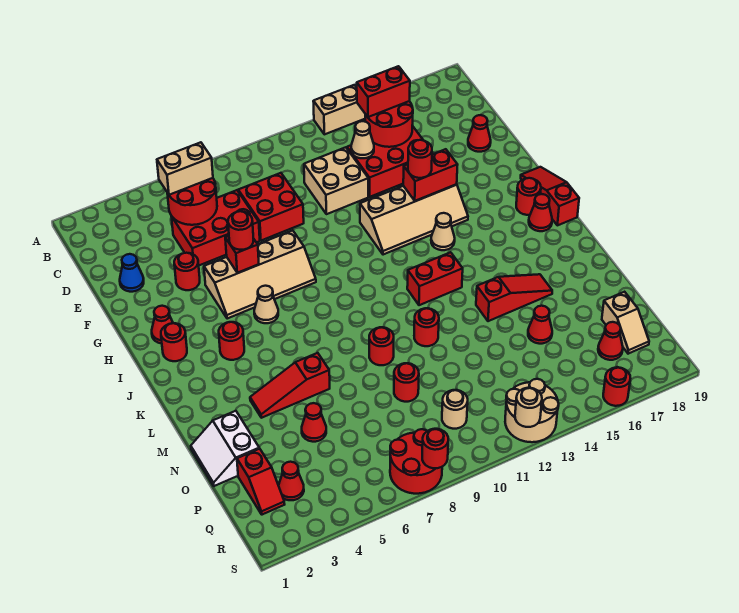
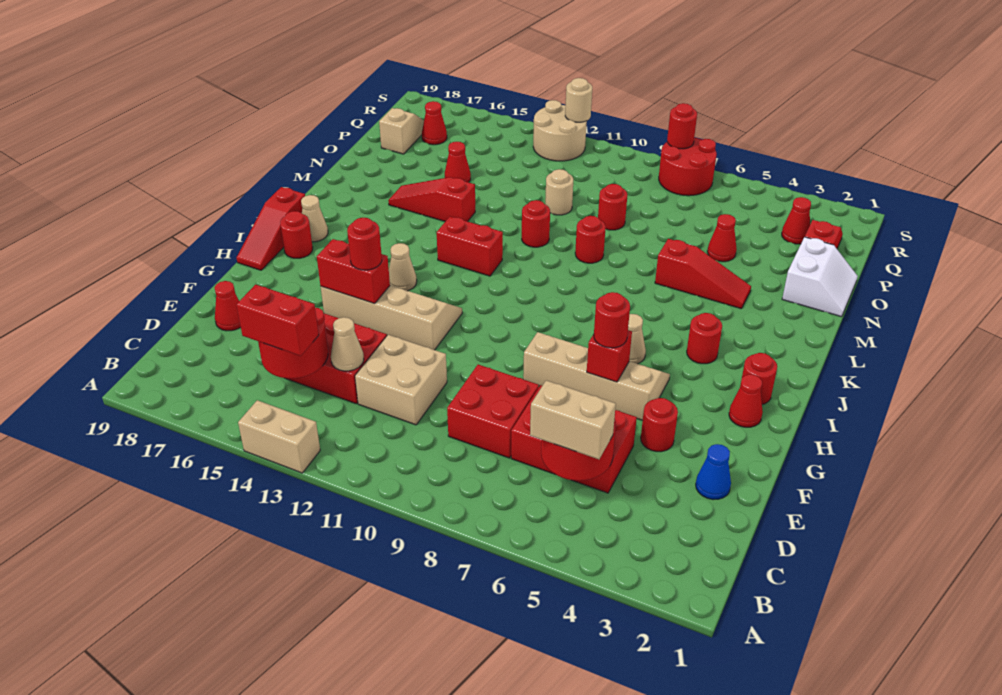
red 1x1 cone [529,194,552,231] -> tan 1x1 cone [301,195,328,242]
tan 1x1 round brick [442,390,468,429] -> tan 1x1 round brick moved to [545,169,573,215]
red 1x1 round brick [603,367,630,406] -> none

